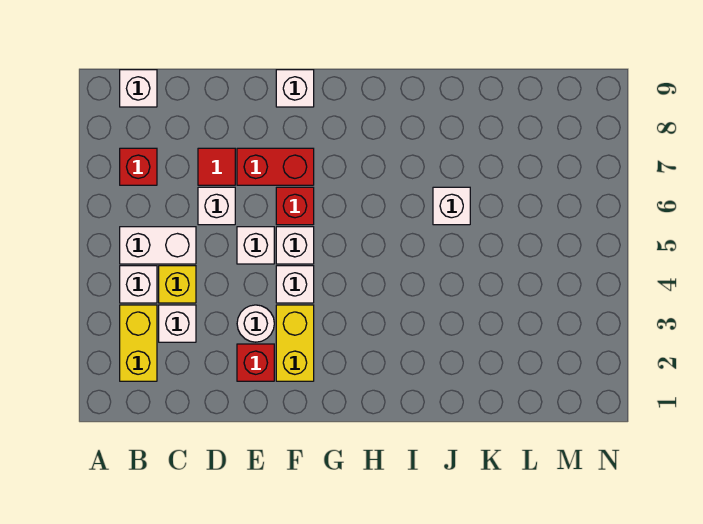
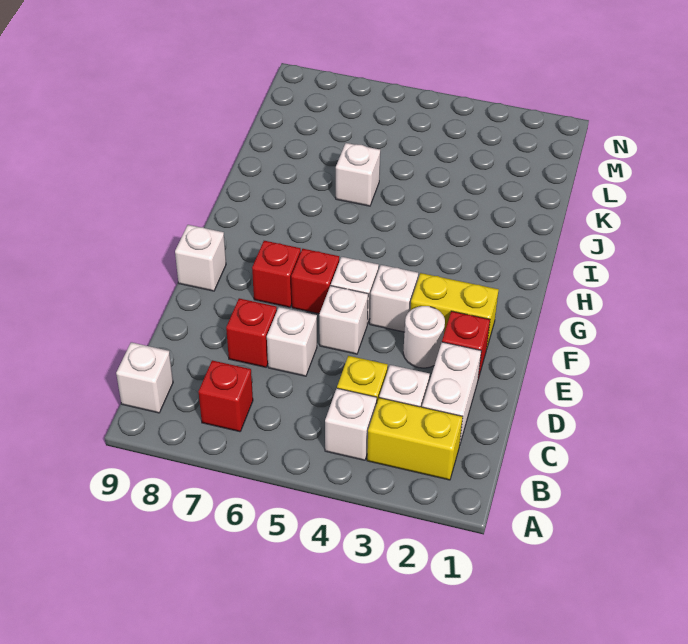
white 1x2 brick [120,227,196,264] -> white 1x2 brick moved to [422,342,481,443]
red 1x1 tile [198,148,235,185] -> red 1x1 brick [226,298,277,367]
red 1x2 brick [237,148,314,185] -> red 1x1 brick [252,241,301,307]

